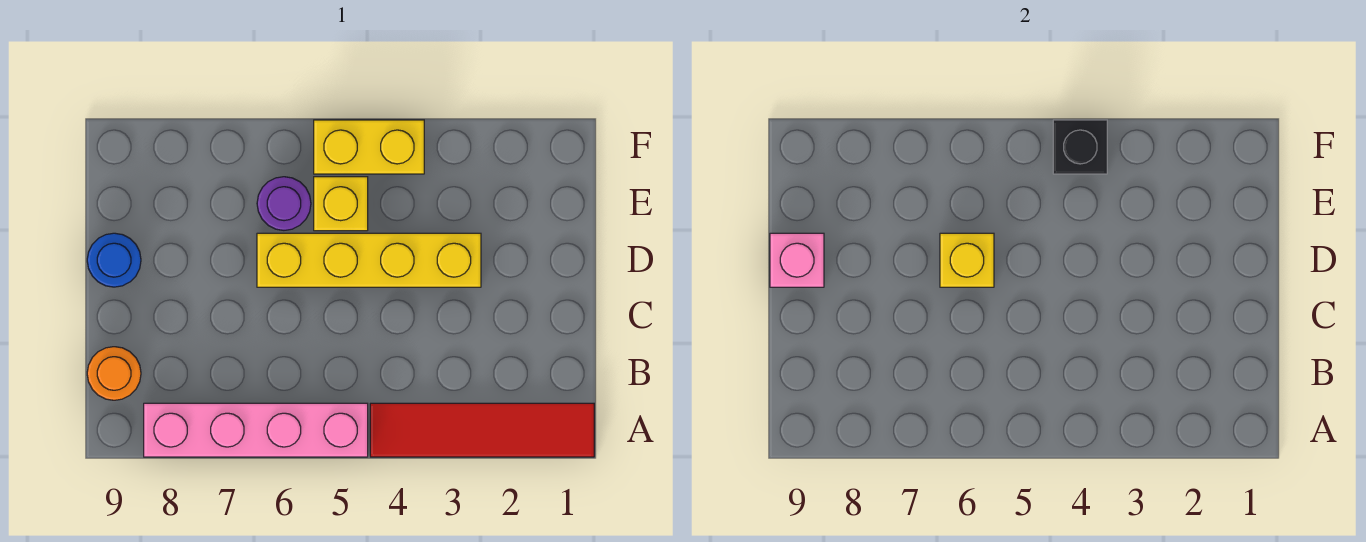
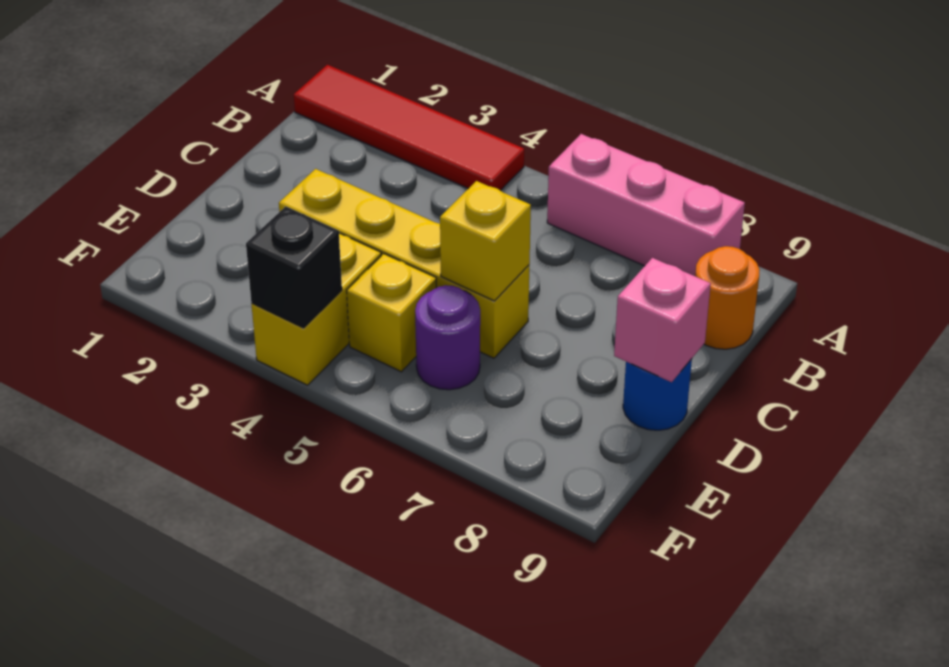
pink 1x4 brick [144,403,368,457] -> pink 1x3 brick [547,134,745,276]
yellow 1x2 brick [314,120,424,174] -> yellow 1x2 brick turned to [251,233,381,385]

